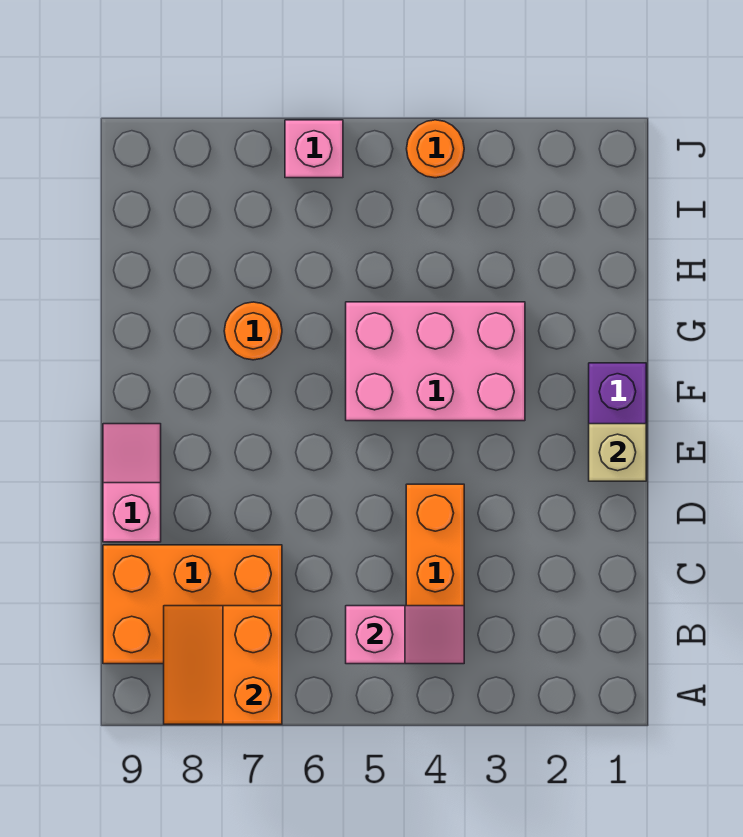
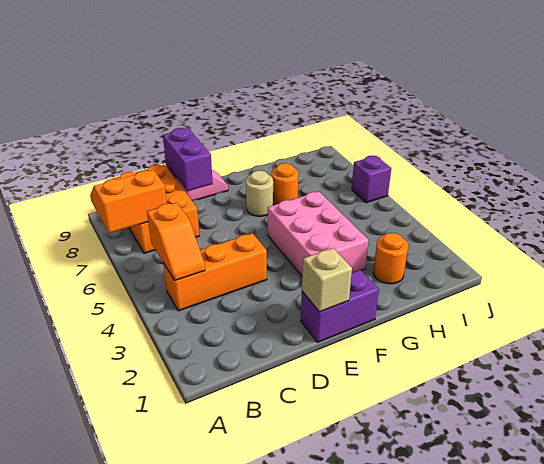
pink 1x2 slope [346,606,464,664] -> orange 1x2 slope [147,203,205,281]
none -> purple 1x2 brick [163,128,213,191]
none -> tan 1x1 round brick [246,171,273,216]
orange 1x1 round brick [407,120,464,178] -> orange 1x1 round brick moved to [373,233,408,284]
pink 1x1 brick [285,120,343,178] -> purple 1x1 brick [352,156,391,203]

